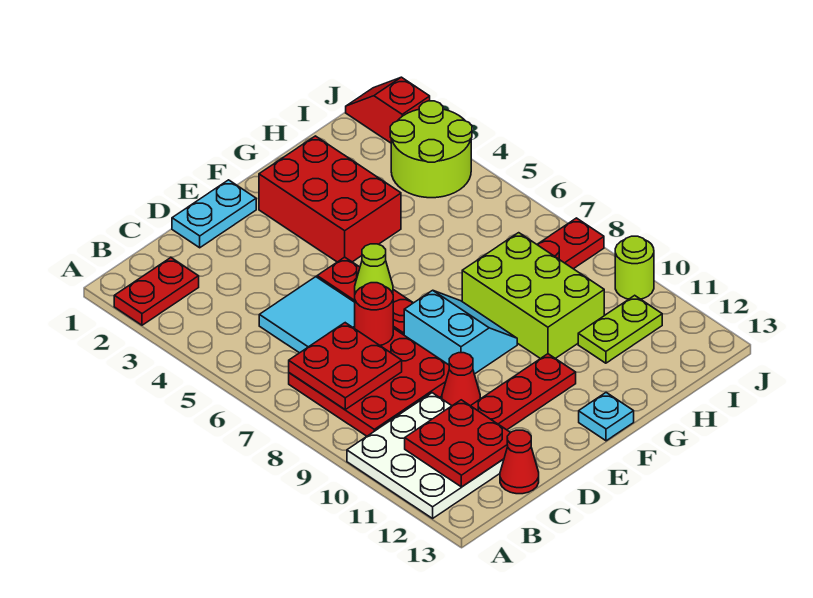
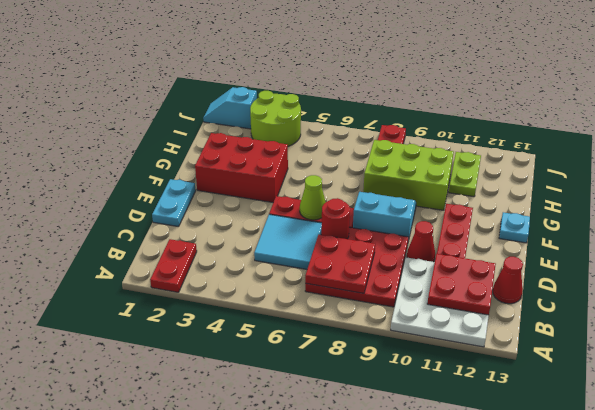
red 1x2 slope [346,77,430,143] -> cyan 1x2 slope [203,87,257,129]
lime 1x1 round brick [615,236,654,299] -> none

